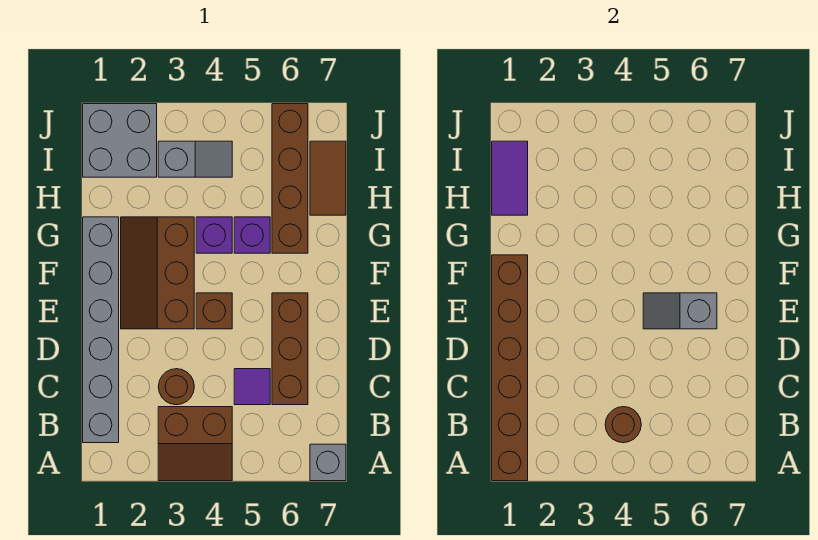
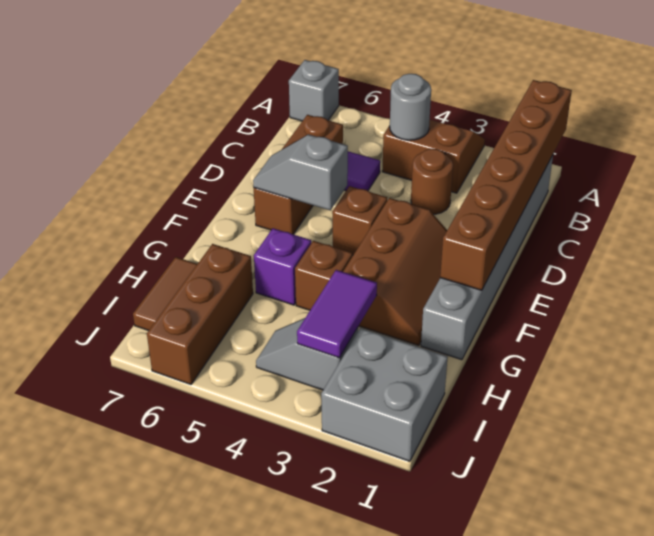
brown 1x1 round brick [605,407,641,443] -> grey 1x1 round brick [390,74,431,140]
grey 1x2 slope [643,293,717,329] -> grey 1x2 slope turned to [253,134,348,210]
purple 1x1 brick [196,217,232,253] -> brown 1x1 brick [295,241,352,310]
brown 1x4 brick [272,104,308,253] -> brown 1x3 brick [147,244,253,384]
purple 1x2 tile [492,141,528,215] -> purple 1x2 tile moved to [297,270,377,358]

